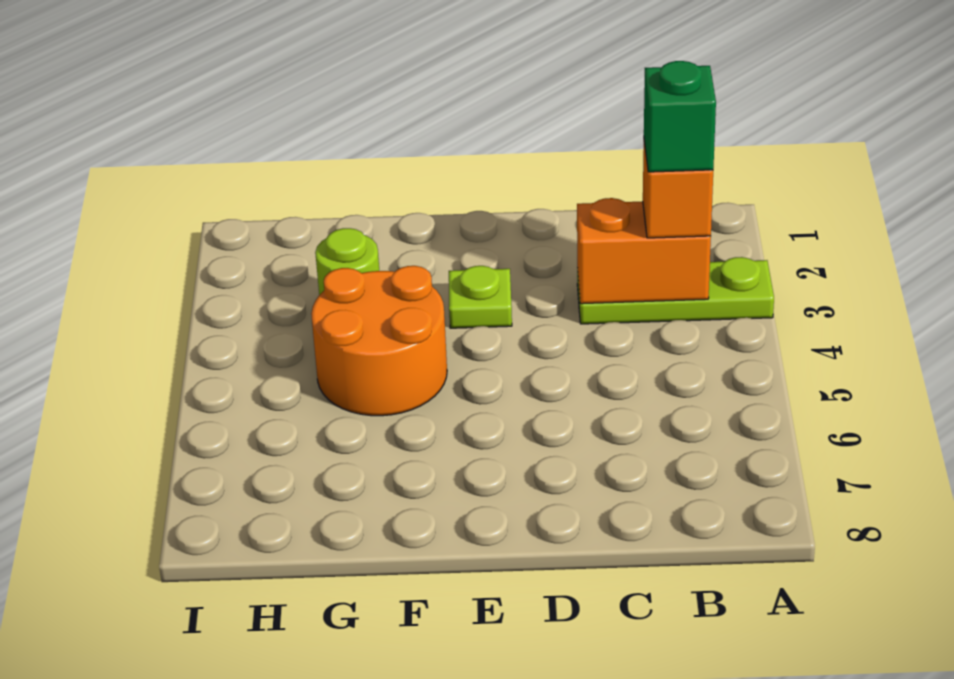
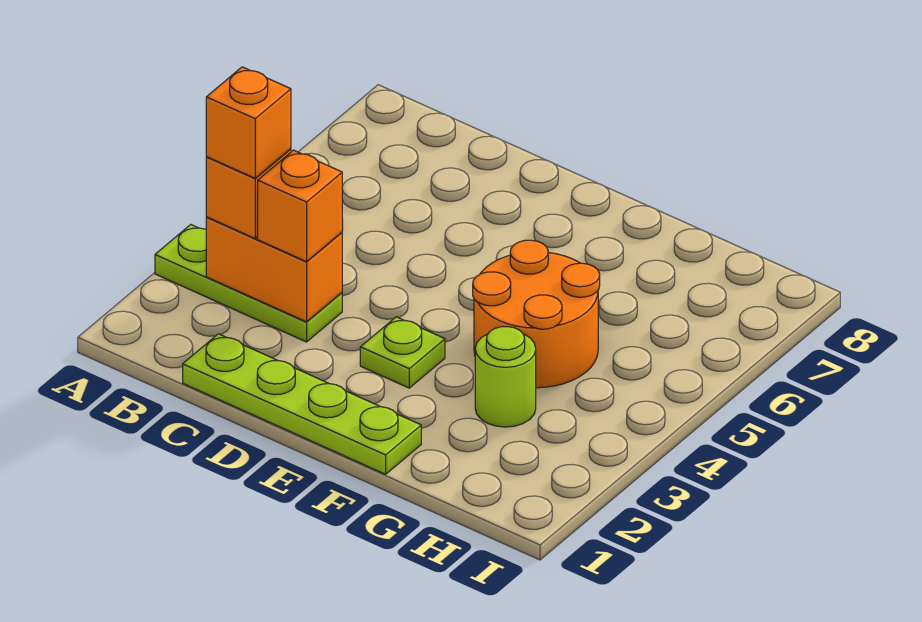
green 1x1 brick [644,61,716,172] -> orange 1x1 brick [206,67,291,178]
none -> lime 1x4 plate [183,334,421,474]
none -> orange 1x1 brick [258,150,342,262]

